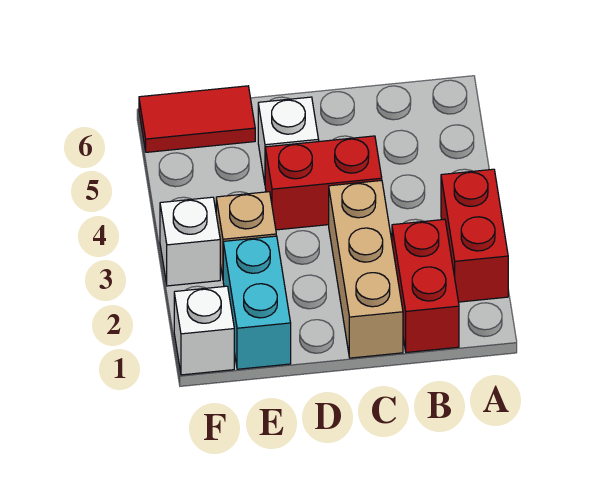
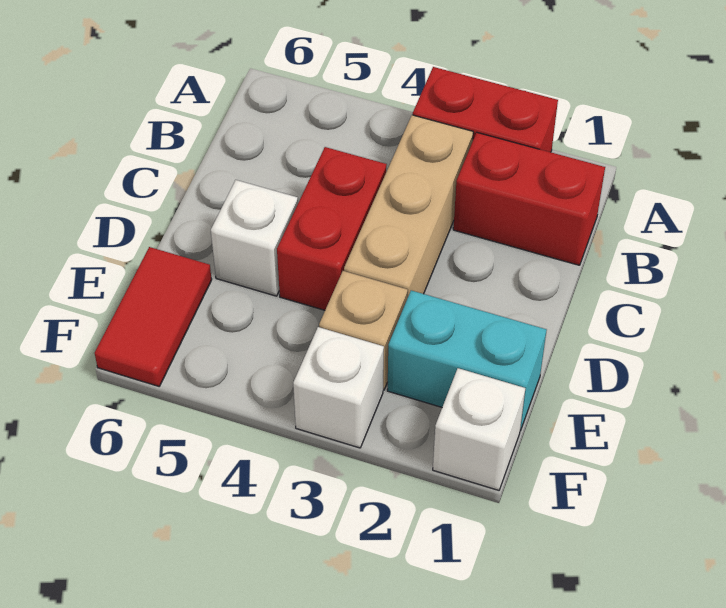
tan 1x3 brick [329,180,403,358] -> tan 1x3 brick turned to [344,115,473,298]

